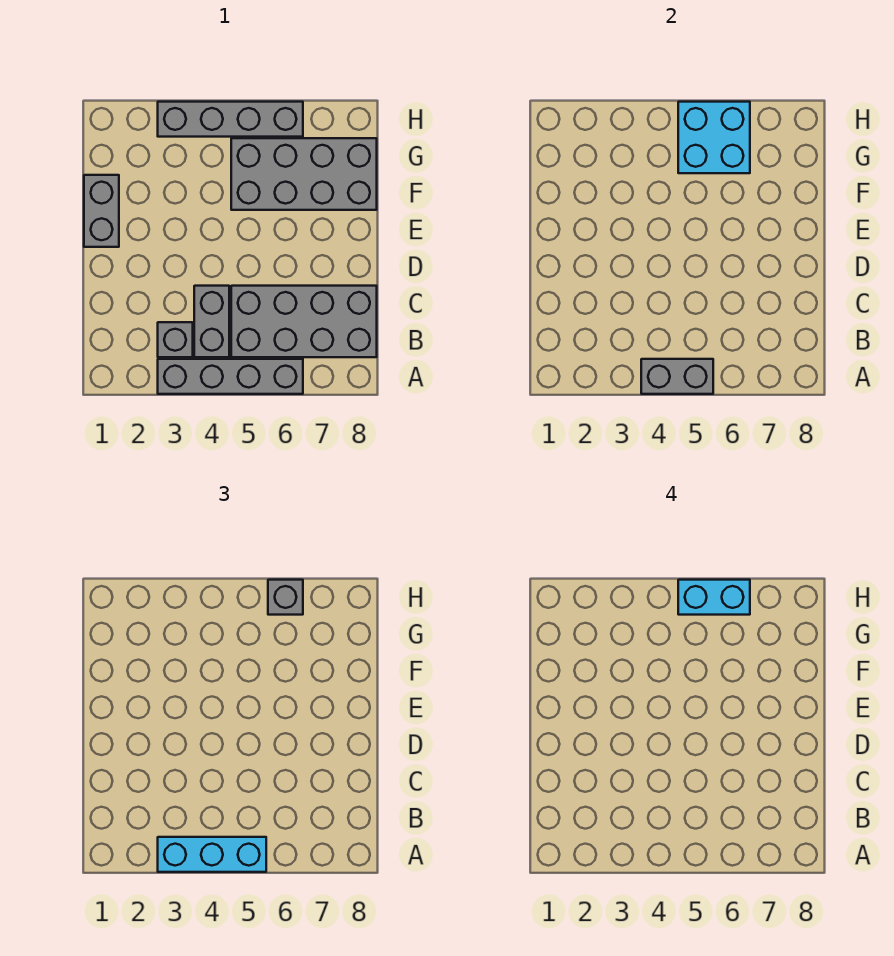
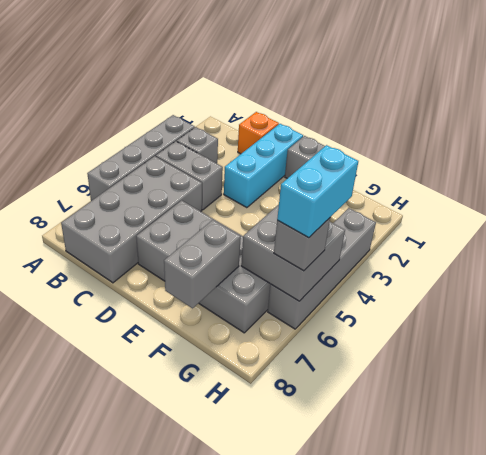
cyan 1x3 brick [158,837,266,872] -> cyan 1x3 brick moved to [224,124,303,208]
grey 1x2 brick [641,359,713,394] -> grey 1x2 brick moved to [164,220,241,308]
none -> orange 1x1 brick [238,112,279,154]
grey 2x4 brick [231,138,377,210] -> grey 2x4 brick turned to [136,200,270,333]
cyan 2x2 brick [678,102,750,173] -> grey 2x2 brick [241,205,345,301]

